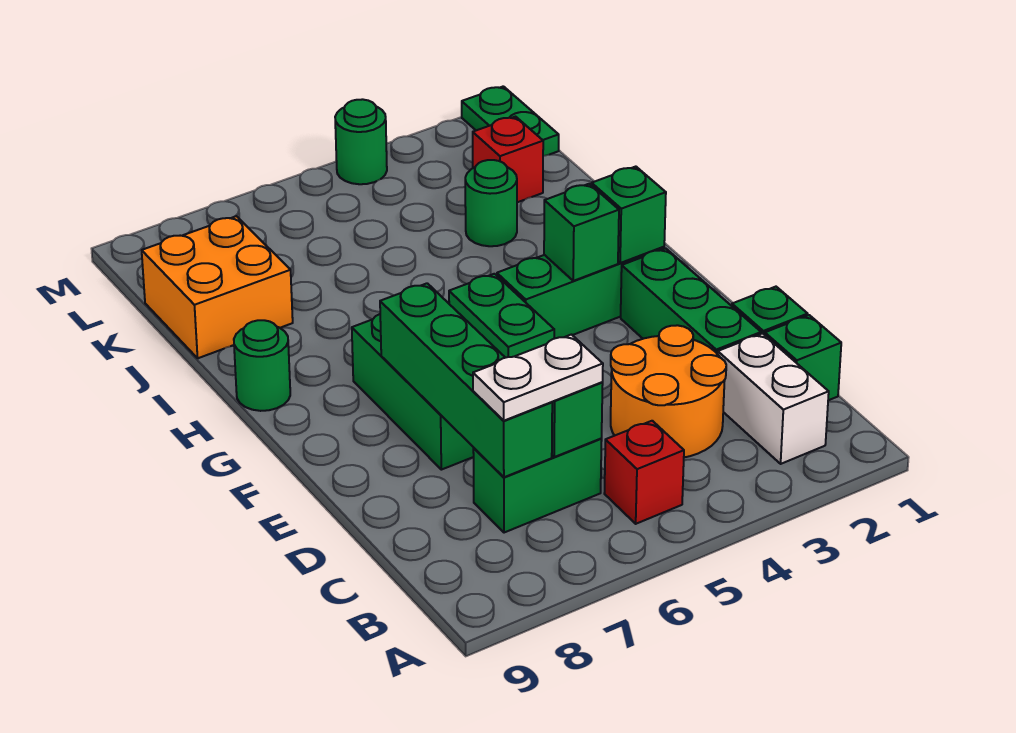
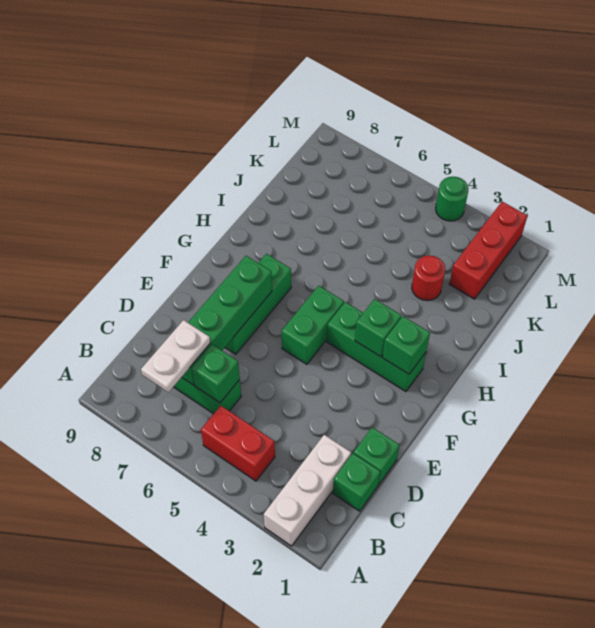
white 1x2 brick [718,333,829,464] -> white 1x3 brick [264,435,351,546]
red 1x1 brick [604,421,684,524] -> red 1x2 brick [201,405,275,481]
orange 2x2 round brick [611,325,726,457] -> none
white 1x2 plate [473,335,603,421] -> white 1x2 plate turned to [141,320,210,392]
green 1x3 brick [621,248,761,354] -> none
green 1x1 round brick [234,320,290,411] -> none
green 1x1 round brick [465,160,517,246] -> red 1x1 round brick [412,255,445,301]
orange 2x2 brick [142,216,293,358] -> none
red 1x1 brick [473,117,543,202] -> red 1x3 brick [449,202,527,299]
green 1x2 plate [462,86,559,156] -> none

